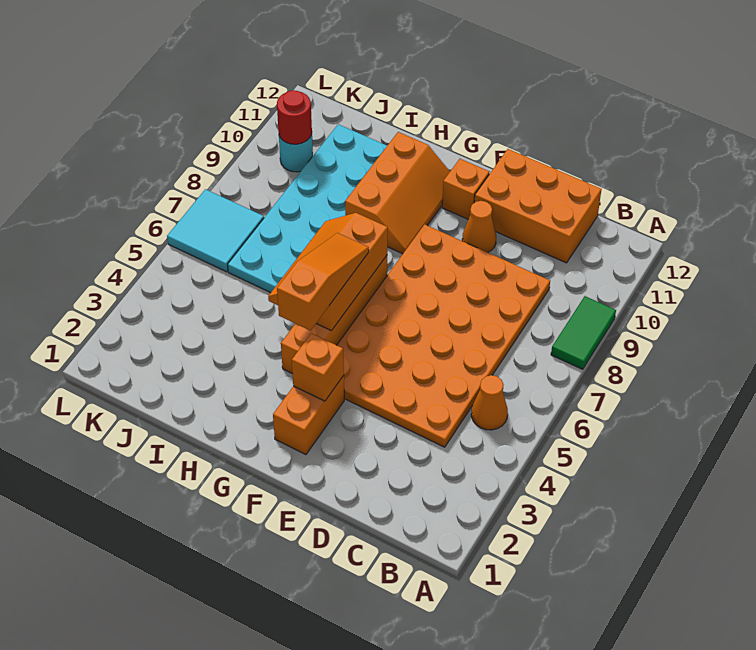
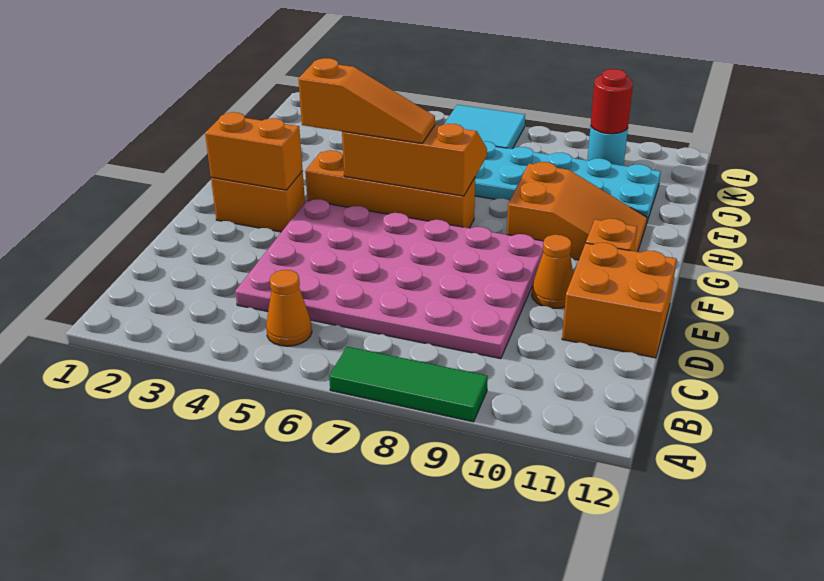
green 1x2 tile [551,296,616,369] -> green 1x3 tile [329,347,488,422]
orange 4x6 plate [337,224,550,447] -> pink 4x6 plate [235,199,544,359]
orange 2x3 brick [474,149,602,263] -> orange 2x2 brick [562,243,677,358]
orange 1x1 brick [292,333,344,401] -> orange 1x2 brick [205,112,303,190]
orange 2x3 slope [345,132,450,254] -> orange 2x3 slope turned to [507,162,647,260]

